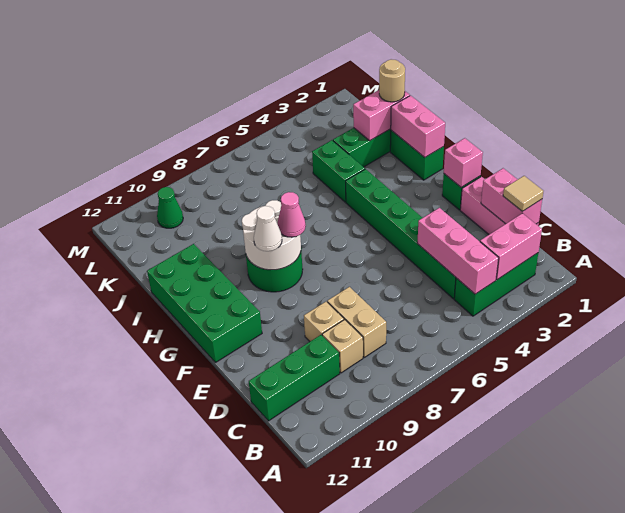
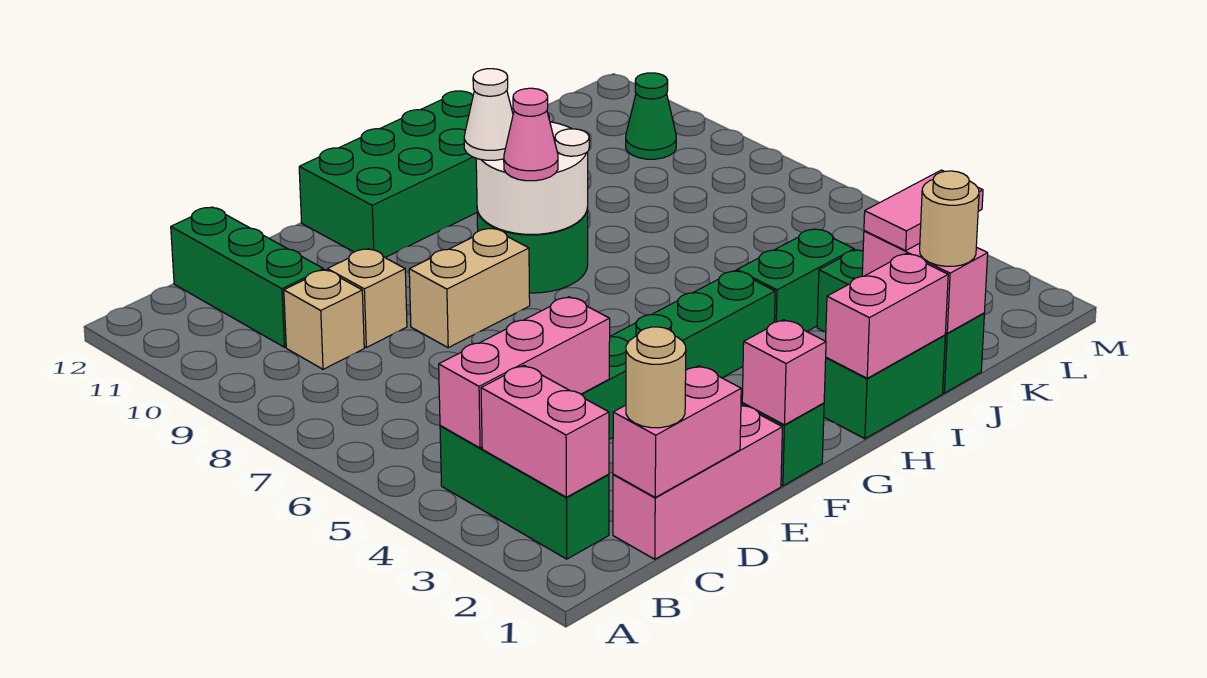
tan 1x1 tile [503,176,543,211] -> tan 1x1 round brick [626,327,686,428]
tan 1x2 brick [327,287,386,357] -> tan 1x2 brick moved to [409,228,530,348]
none -> pink 1x2 tile [864,170,983,251]

